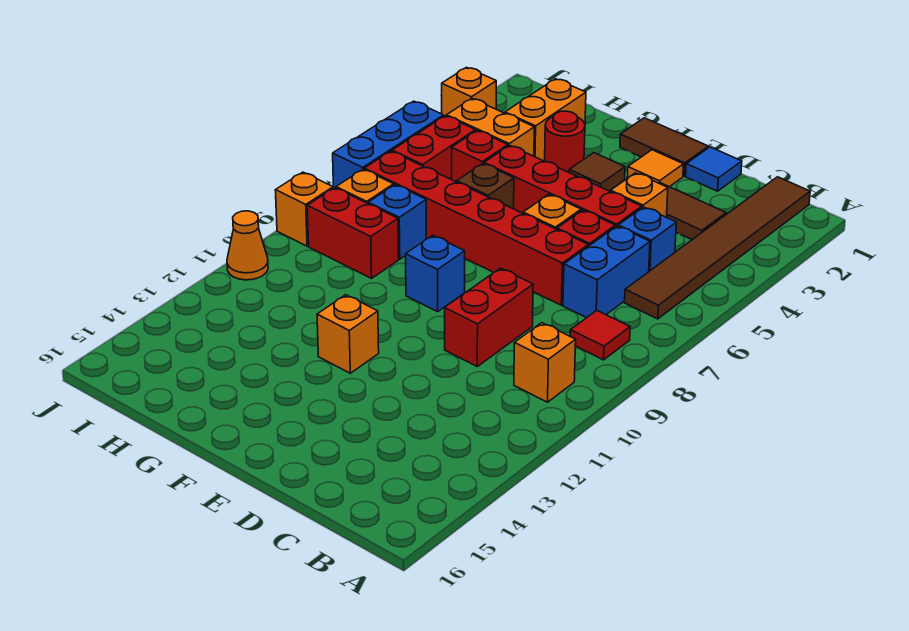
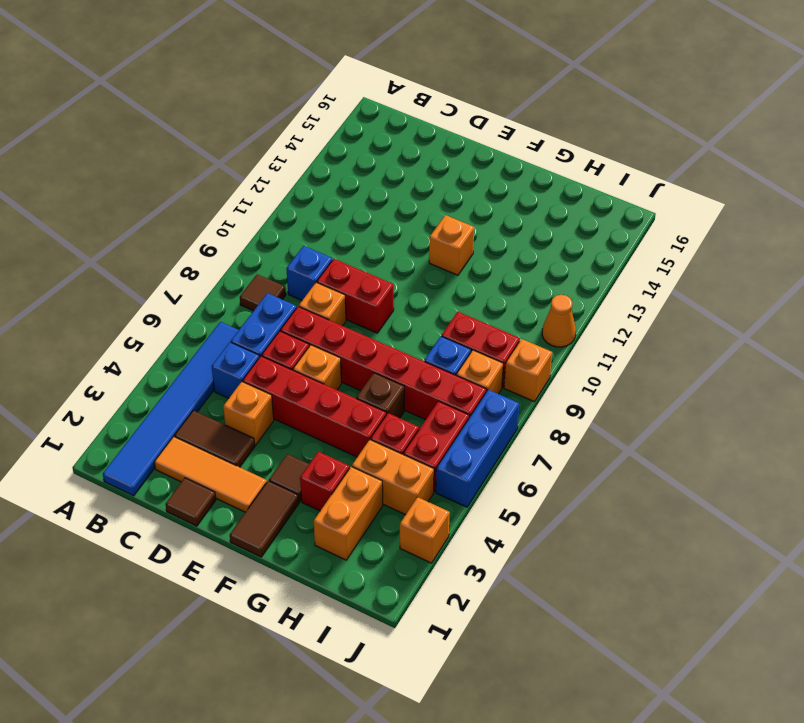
brown 1x6 tile [625,177,810,319] -> blue 1x6 tile [103,322,239,496]
red 1x1 tile [570,310,630,360] -> brown 1x1 tile [240,274,286,311]
orange 1x1 brick [514,323,576,402] -> orange 1x1 brick moved to [299,282,346,326]
blue 1x1 tile [686,147,742,191] -> brown 1x1 tile [165,478,216,526]
red 1x2 brick [445,268,533,366] -> red 1x2 brick turned to [317,259,394,333]
brown 1x2 tile [620,118,708,176] -> brown 1x2 tile turned to [230,481,299,557]
orange 1x1 tile [627,150,684,187] -> orange 1x3 tile [154,437,267,512]
blue 1x1 brick [406,235,465,312] -> blue 1x1 brick moved to [286,246,332,300]
red 1x1 round brick [545,111,585,172] -> red 1x1 brick [300,452,350,511]

